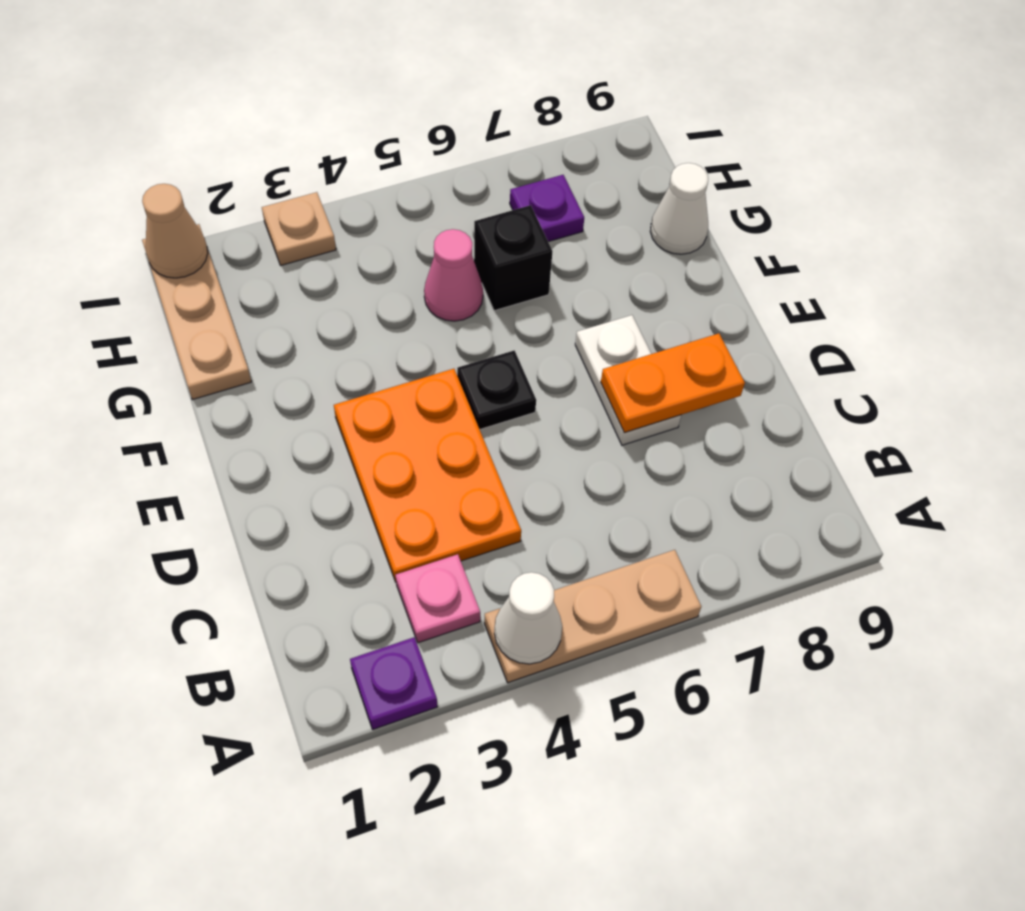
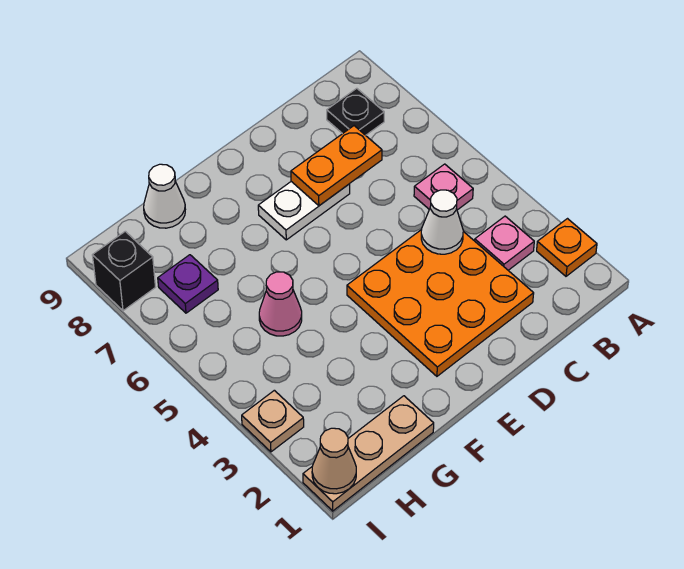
purple 1x1 plate [350,637,437,729] -> orange 1x1 plate [537,219,597,276]
tan 1x3 plate [484,550,701,683] -> none
white 1x1 cone [494,572,562,664] -> white 1x1 cone moved to [421,190,463,254]
none -> pink 1x1 plate [414,164,473,210]
orange 2x3 plate [334,369,521,582] -> orange 3x3 plate [347,230,534,376]
orange 1x2 plate [601,333,745,433] -> orange 1x2 plate turned to [291,126,382,206]
black 1x1 plate [457,350,536,429] -> black 1x1 plate moved to [327,88,384,135]
black 1x1 brick [474,205,553,311] -> black 1x1 brick moved to [92,231,155,311]

